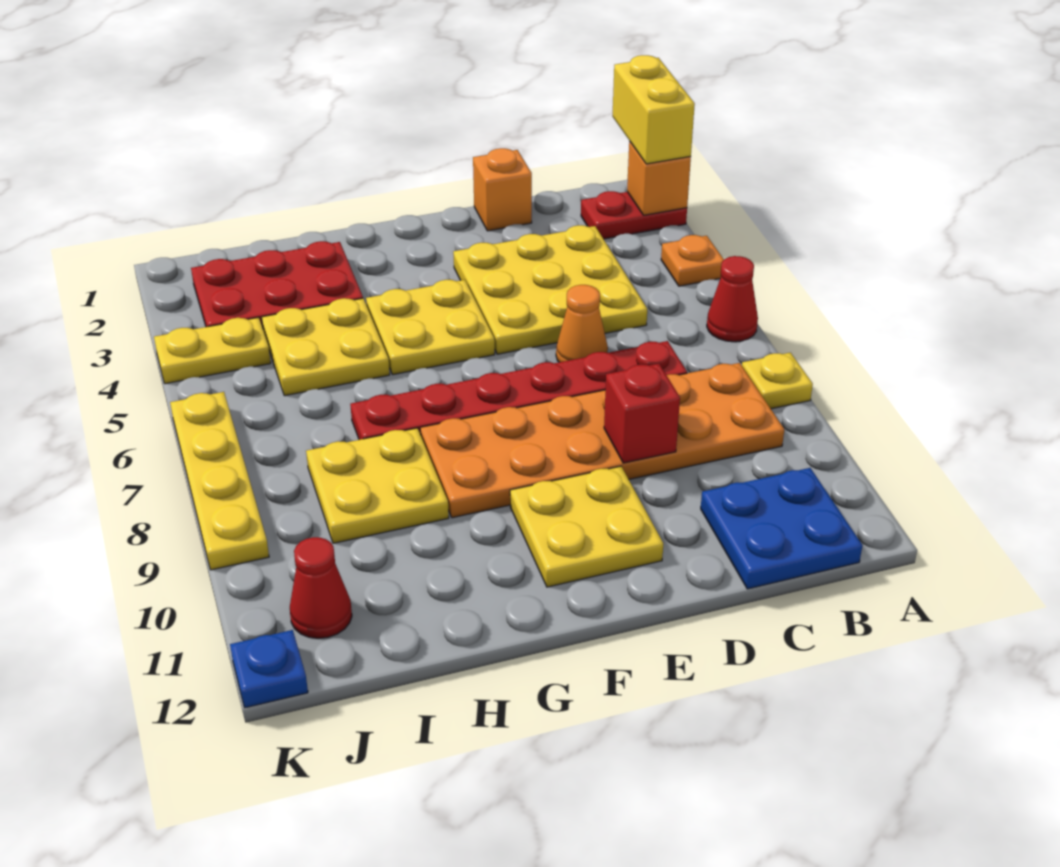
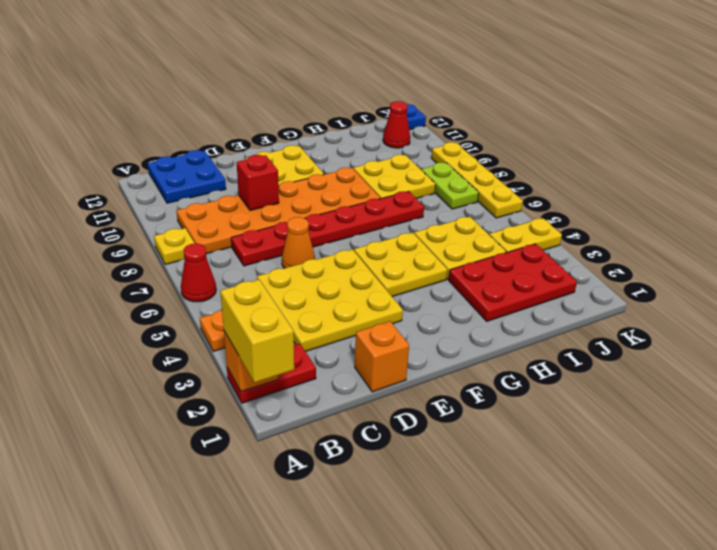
none -> lime 1x2 plate [422,163,479,209]

